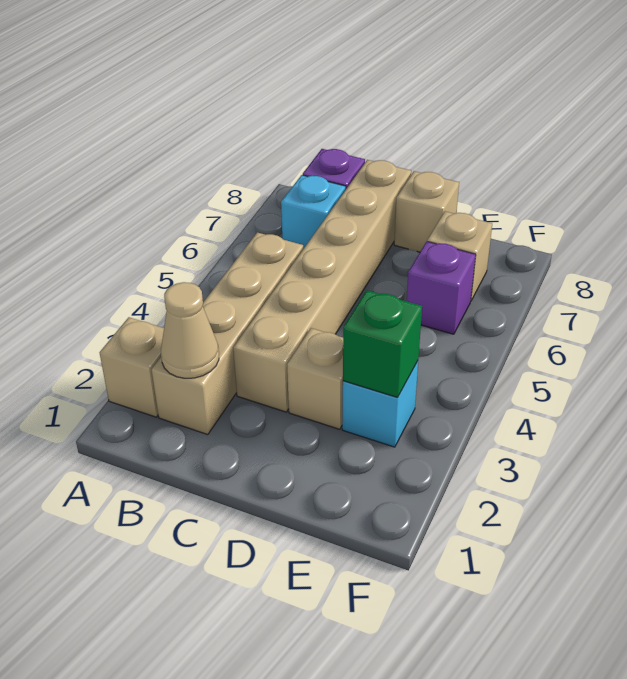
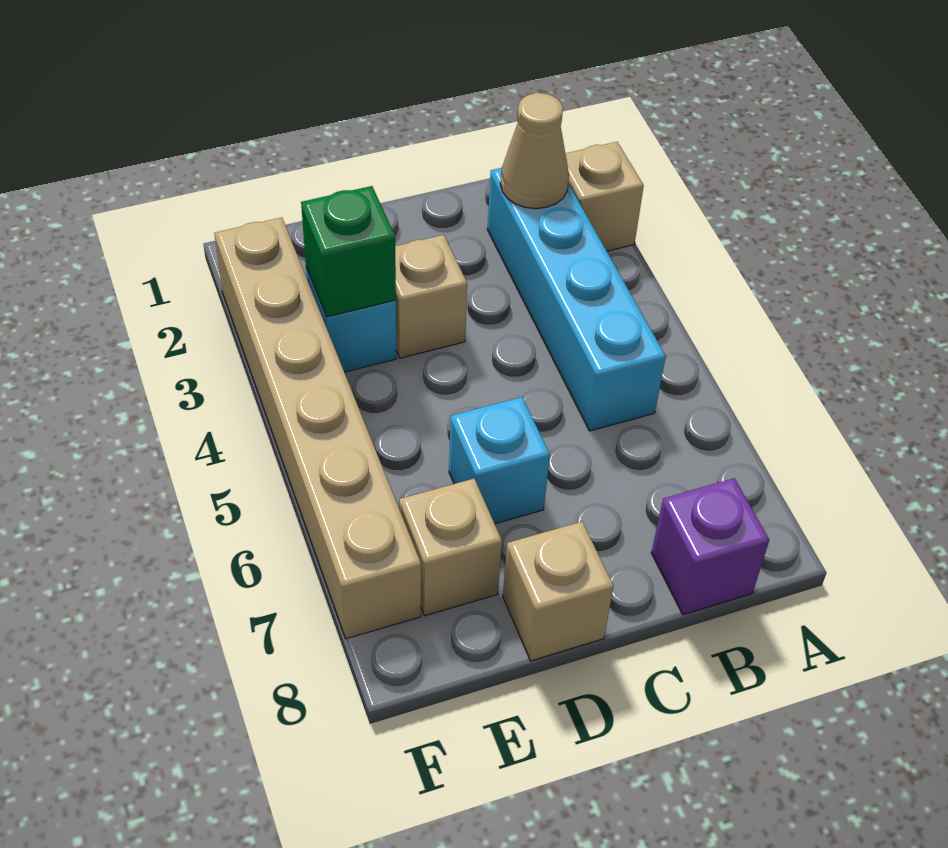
tan 1x4 brick [152,232,303,435] -> cyan 1x4 brick [487,168,666,431]
cyan 1x1 brick [281,175,346,249] -> cyan 1x1 brick moved to [449,397,550,524]
tan 1x6 brick [233,160,411,412] -> tan 1x6 brick moved to [214,218,421,639]
purple 1x1 brick [407,242,476,334] -> none

